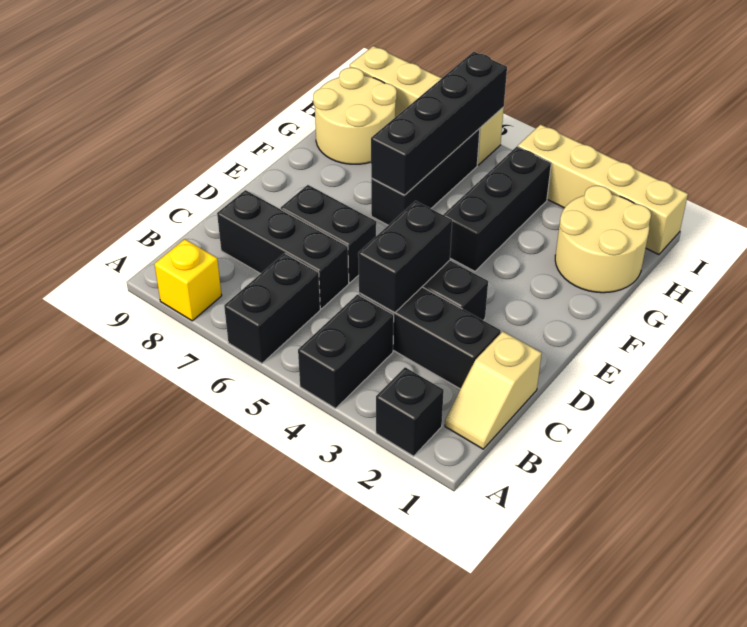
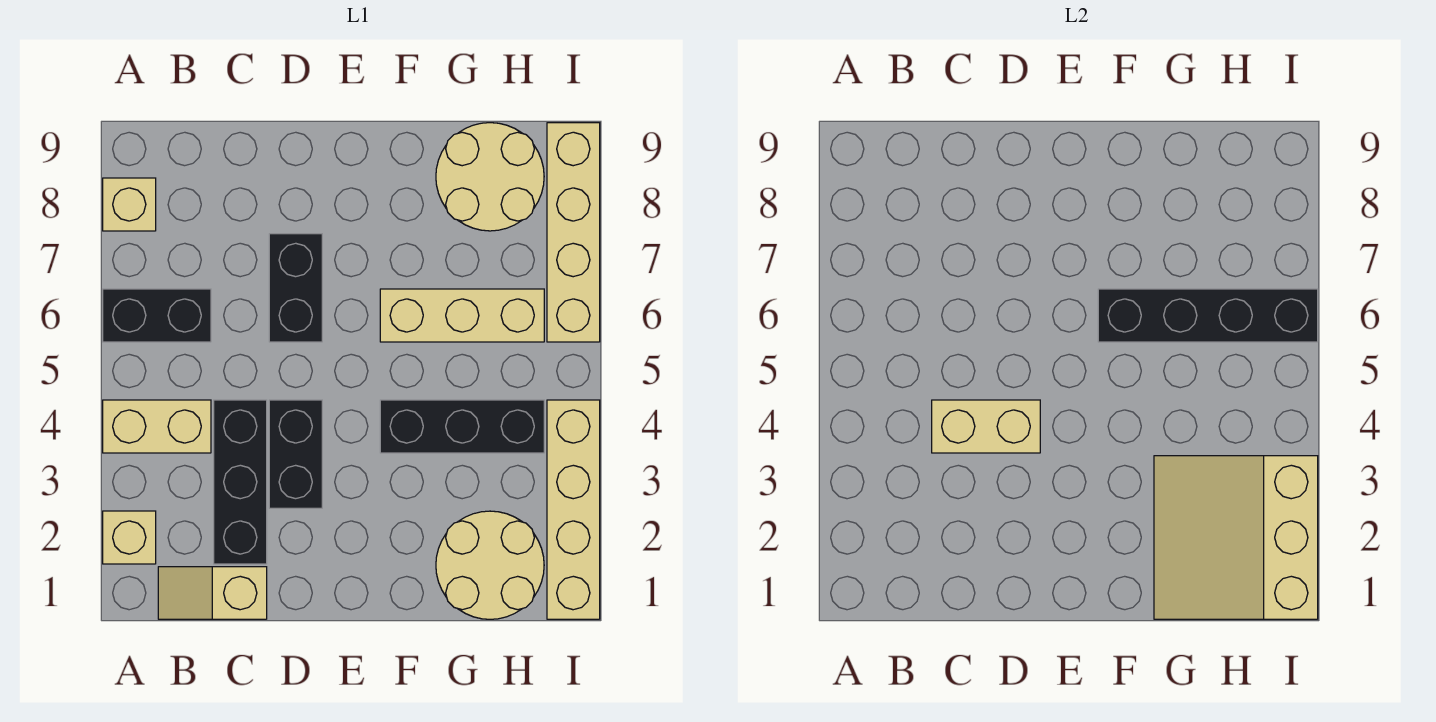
black 1x1 brick [376,367,444,456] -> tan 1x1 brick [103,511,156,564]
black 1x2 brick [298,294,394,408] -> tan 1x2 brick [103,400,211,453]
yellow 1x1 brick [155,239,222,321] -> tan 1x1 brick [103,178,156,231]
black 1x2 brick [358,201,452,313] -> tan 1x2 brick [932,400,1040,453]
black 1x3 brick [217,190,349,309] -> none
black 1x3 brick [371,128,480,225] -> tan 1x3 brick [380,289,544,342]
none -> tan 3x3 slope [1154,456,1318,619]

